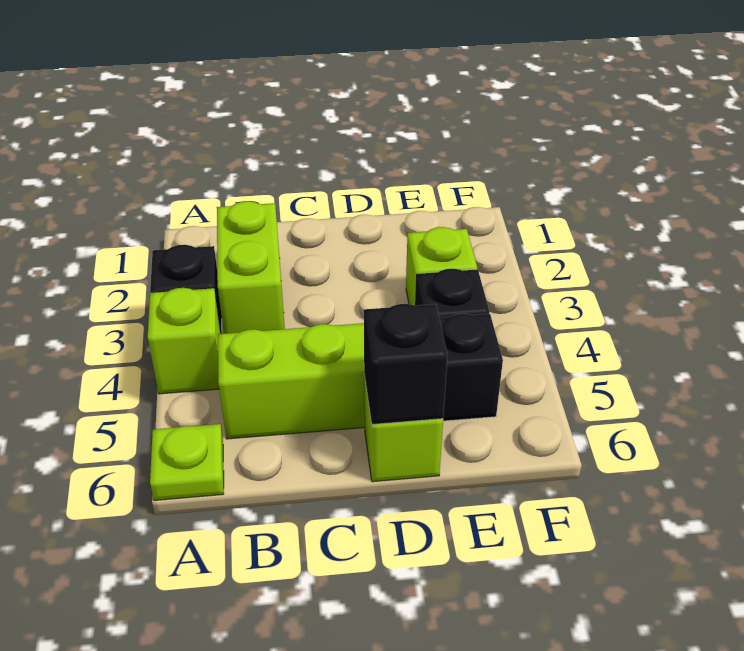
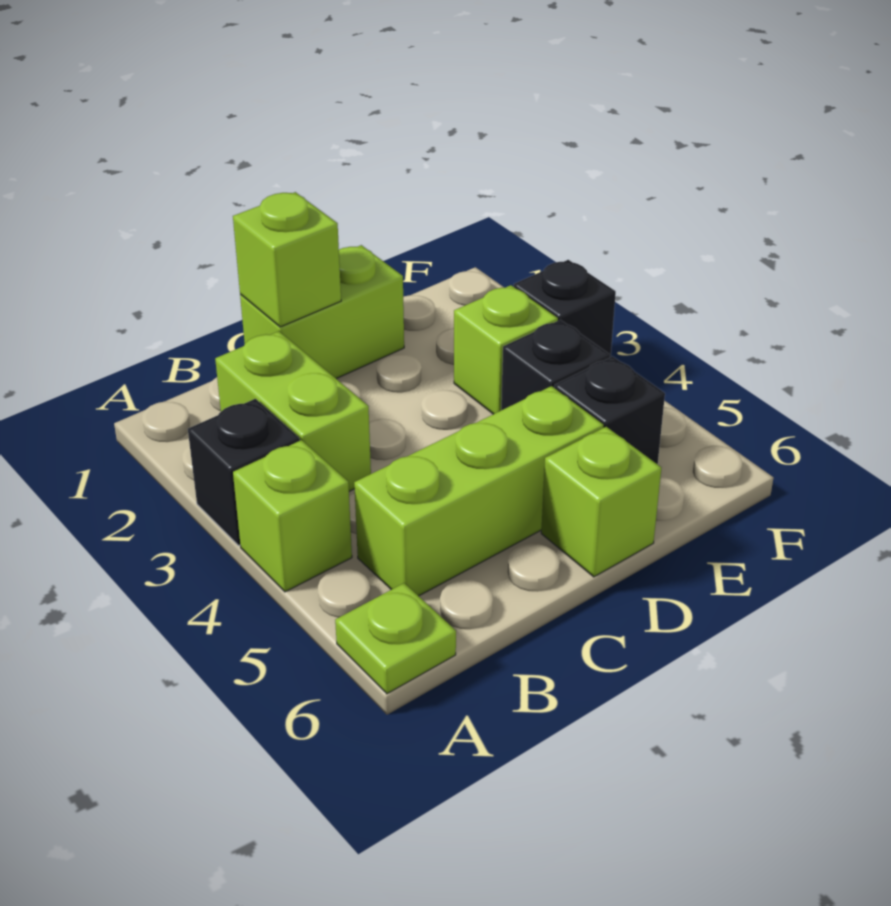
none -> lime 1x2 brick [240,245,404,379]
none -> lime 1x1 brick [233,192,341,327]
black 1x1 brick [364,304,448,425] -> black 1x1 brick moved to [514,260,616,357]

